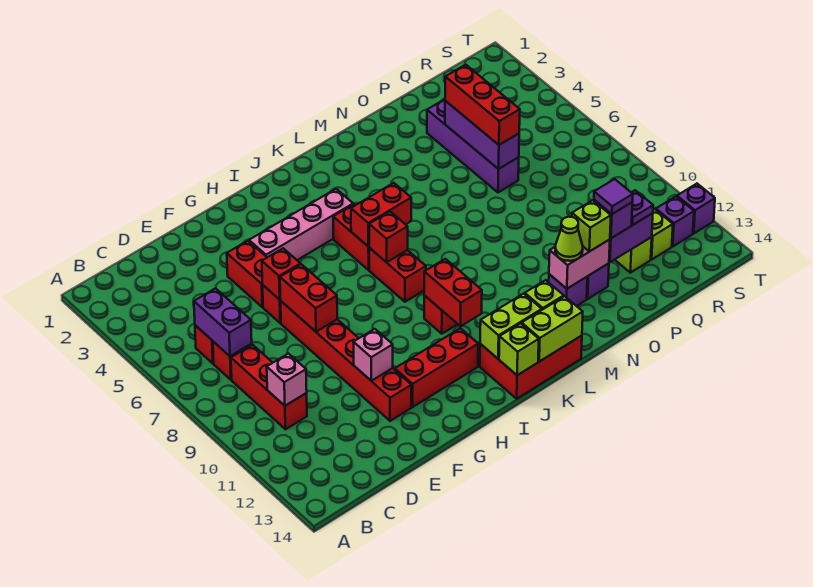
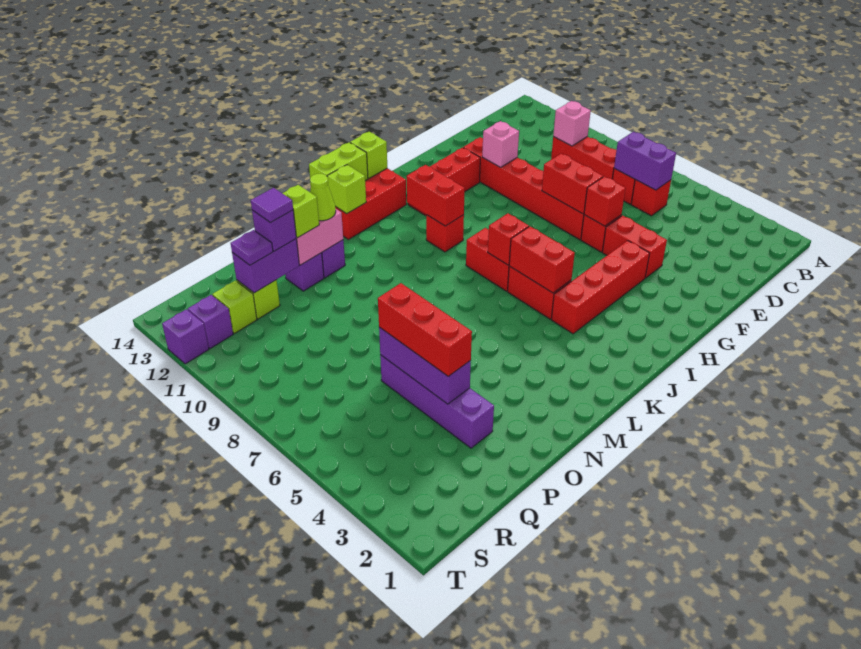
pink 1x4 brick [249,189,353,260] -> red 1x4 brick [551,241,650,334]
red 1x2 brick [351,183,411,247] -> red 1x2 brick turned to [509,226,575,293]
lime 1x2 brick [480,294,542,359] -> none

